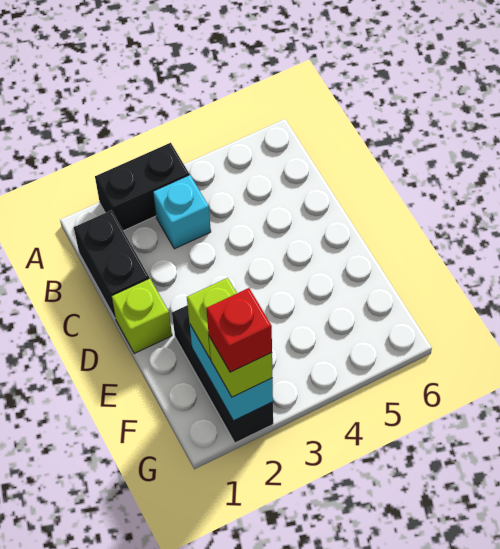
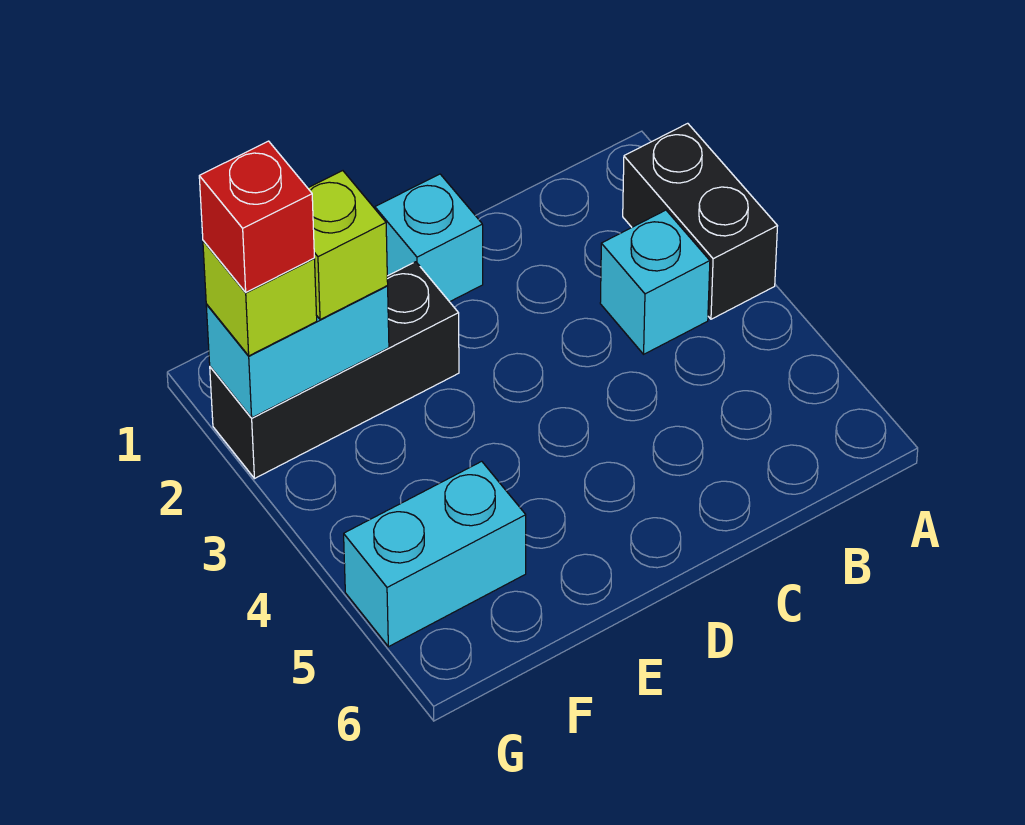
black 1x2 brick [74,210,149,319] -> none
lime 1x1 brick [112,278,172,354] -> cyan 1x1 brick [375,174,483,302]
none -> cyan 1x2 brick [344,461,526,647]

